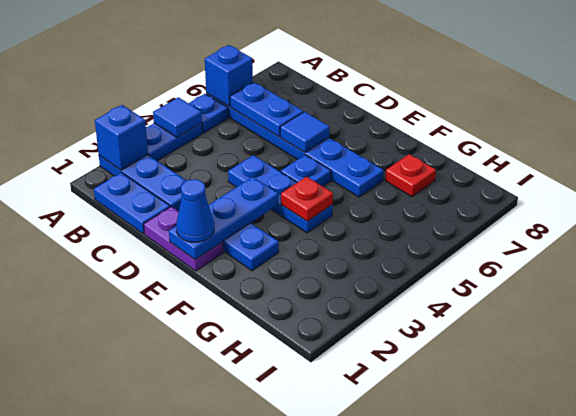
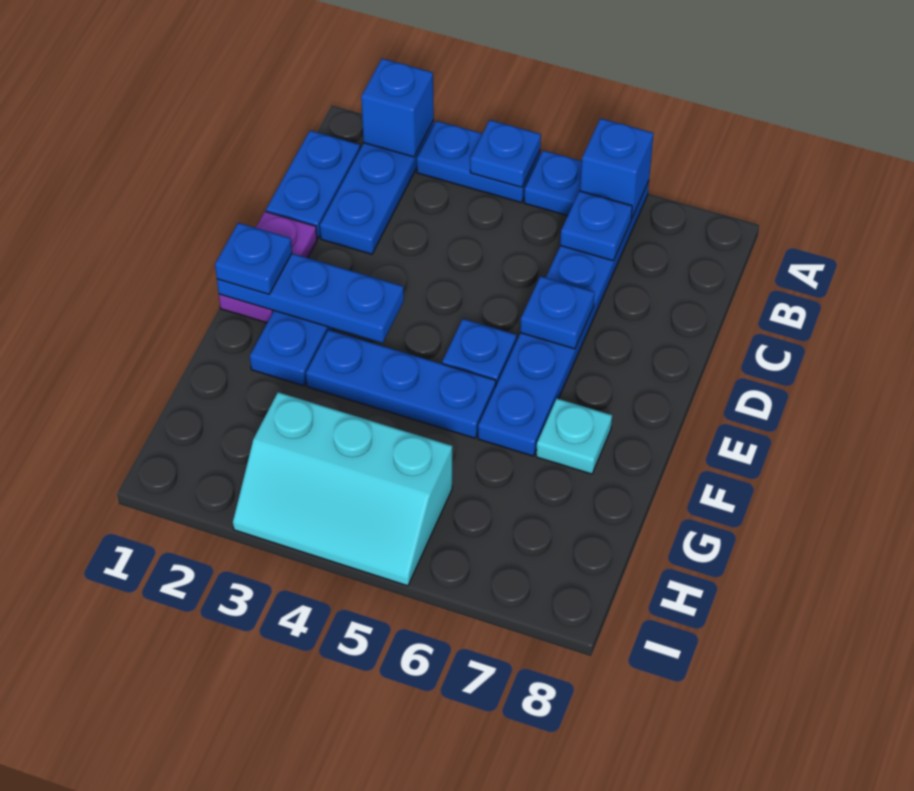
blue 1x1 tile [153,97,202,137] -> blue 1x1 plate [470,120,541,187]
blue 1x2 plate [230,82,303,137] -> blue 1x1 plate [560,191,632,261]
blue 1x3 plate [228,155,333,233] -> blue 1x3 plate turned to [306,330,496,438]
blue 1x1 tile [280,112,329,152] -> blue 1x1 plate [520,276,594,349]
blue 1x1 cone [176,179,214,242] -> blue 1x1 plate [215,223,292,294]
red 1x1 plate [281,177,333,221] -> none
none -> cyan 1x1 plate [536,399,612,474]
red 1x1 plate [385,154,436,197] -> none
none -> cyan 2x3 slope [233,392,452,586]

